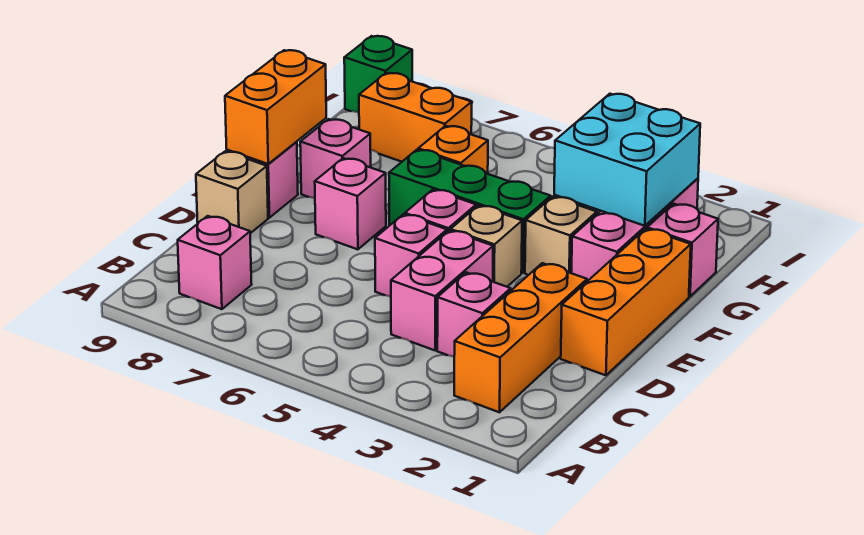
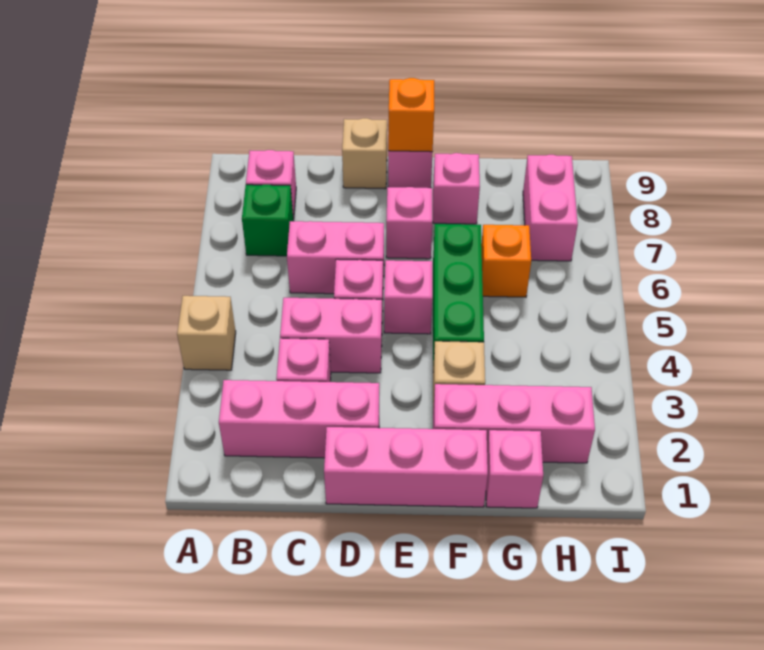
orange 1x3 brick [454,263,587,412] -> pink 1x3 brick [219,380,379,458]
none -> pink 1x2 brick [287,221,384,294]
orange 1x3 brick [561,229,691,375] -> pink 1x3 brick [324,427,488,507]
tan 1x1 brick [451,205,522,287] -> tan 1x1 brick moved to [177,296,236,370]
orange 1x2 brick [225,50,326,164] -> orange 1x1 brick [388,78,434,152]
cyan 2x2 brick [554,94,700,226] -> none
orange 1x2 brick [359,73,472,162] -> pink 1x2 brick [523,155,578,261]
green 1x1 brick [344,36,412,113] -> green 1x1 brick moved to [242,185,293,256]

